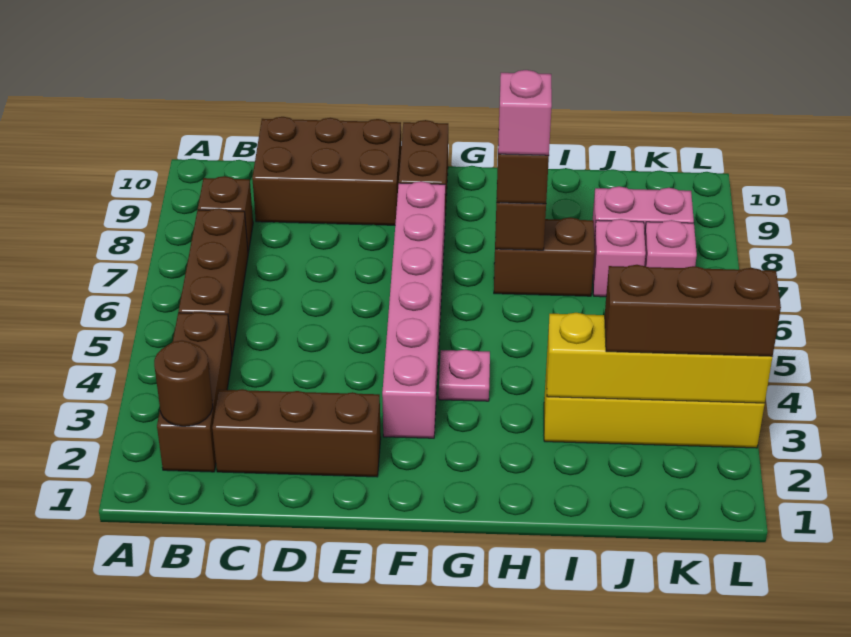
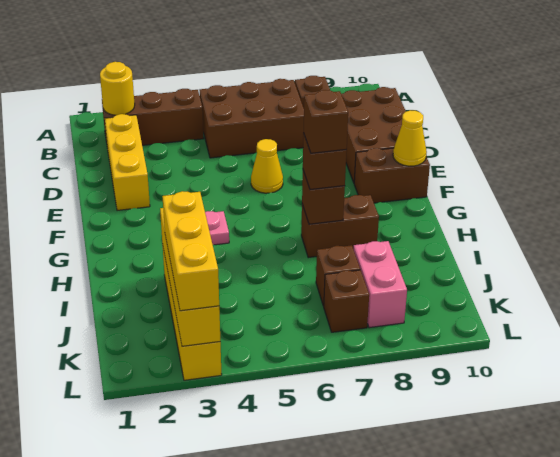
brown 1x1 round brick [154,341,213,426] -> yellow 1x1 round brick [100,62,135,115]
brown 1x3 brick [179,208,248,356] -> brown 2x3 brick [200,79,304,158]
brown 1x3 brick [212,389,381,477] -> yellow 1x3 brick [105,114,150,210]
none -> yellow 1x1 cone [251,139,283,193]
pink 1x6 brick [382,181,445,438] -> none
none -> yellow 1x1 cone [393,110,427,166]
brown 1x2 brick [494,218,595,296] -> brown 1x2 brick turned to [301,195,379,258]
pink 1x1 brick [498,70,552,155] -> brown 1x1 brick [304,90,348,153]
brown 1x3 brick [605,265,781,356] -> yellow 1x3 brick [162,191,219,311]
pink 1x1 brick [593,219,646,297] -> brown 1x1 brick [316,245,360,306]
pink 1x1 brick [644,220,697,268] -> brown 1x1 brick [324,270,369,332]

